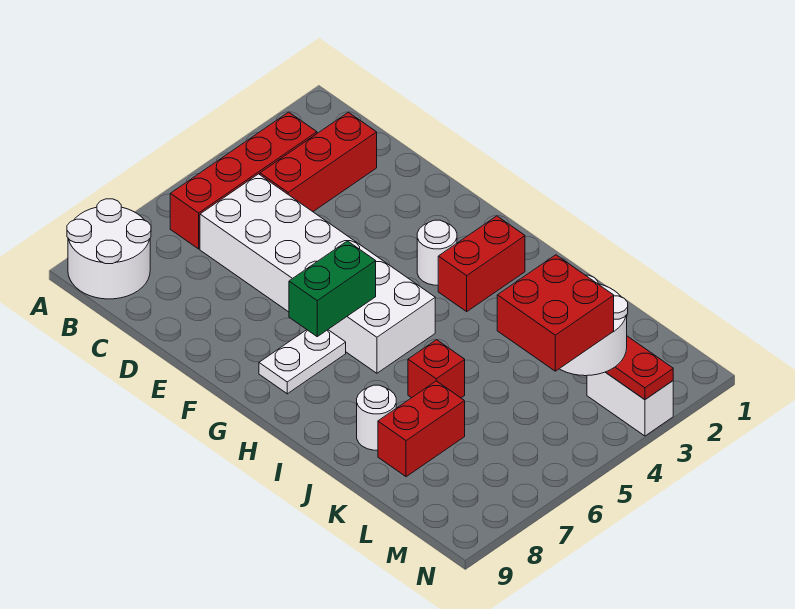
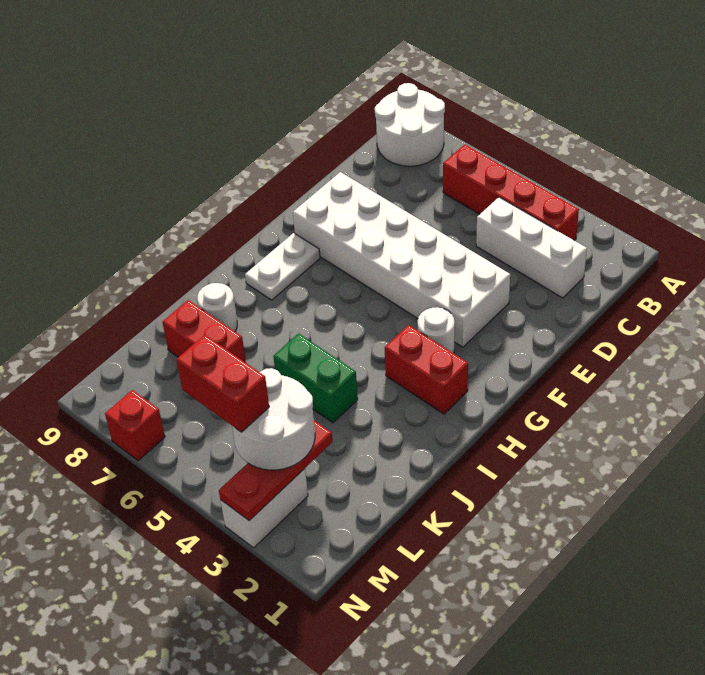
red 1x3 brick [260,112,377,212] -> white 1x3 brick [476,197,587,298]
white 2x6 brick [200,174,435,373] -> white 2x6 brick turned to [293,172,510,347]
green 1x2 brick [289,241,376,337] -> green 1x2 brick moved to [273,333,358,423]
white 1x2 plate [259,330,346,394] -> white 1x2 plate turned to [245,233,320,300]
red 1x1 brick [408,340,465,398] -> red 1x1 brick moved to [105,390,165,461]
red 2x2 brick [497,255,614,371] -> red 1x2 brick [176,335,269,432]

